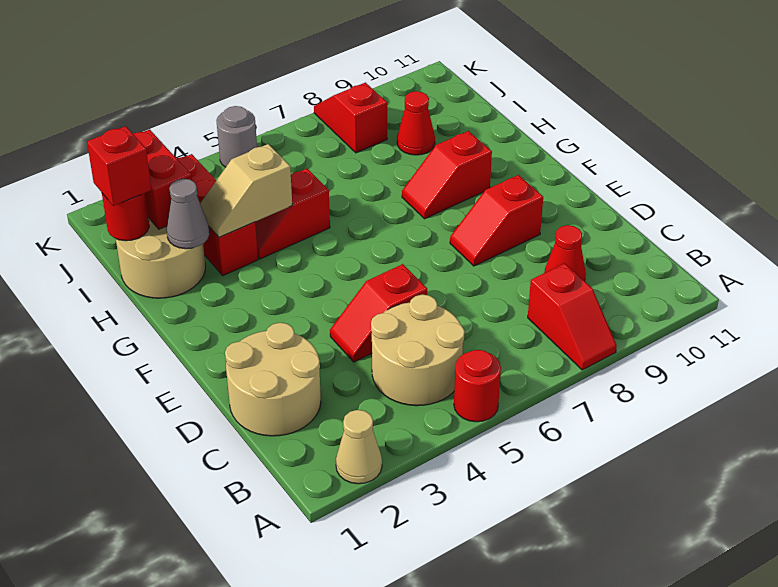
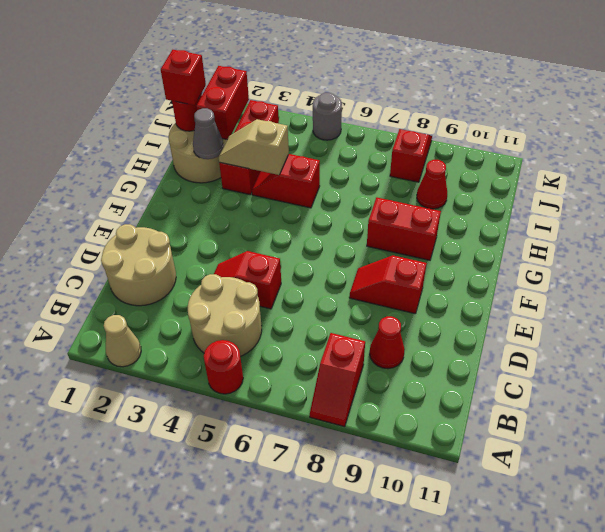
red 1x2 slope [402,131,492,219] -> red 1x2 brick [367,197,441,260]

